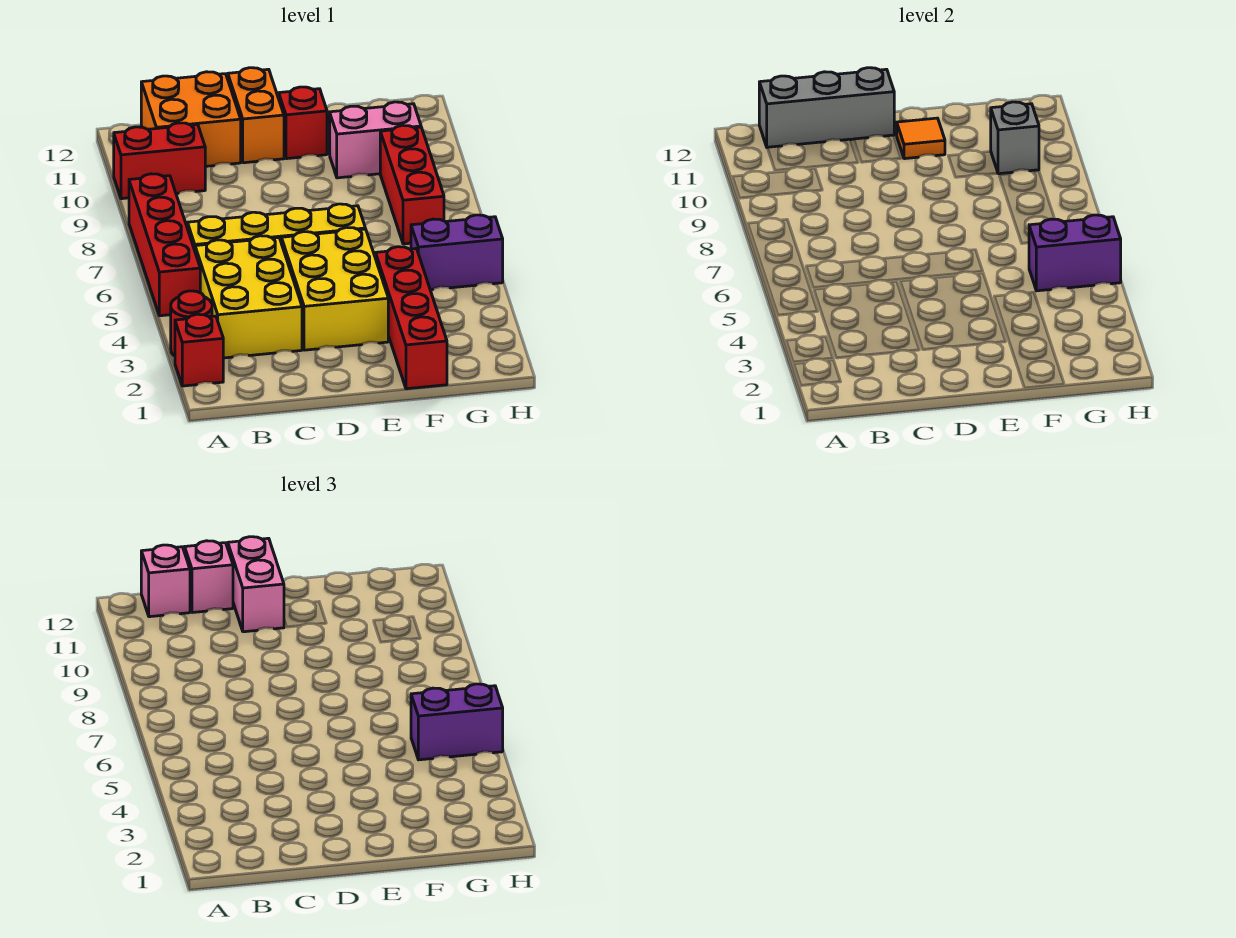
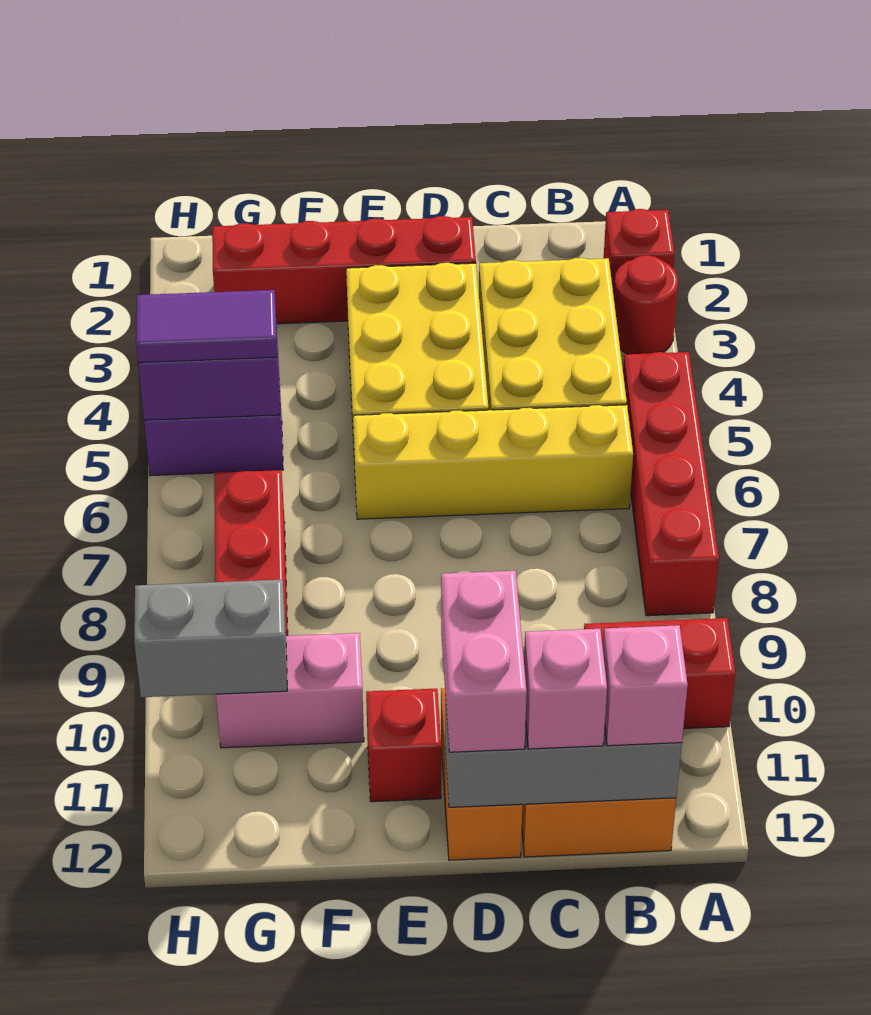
orange 1x1 tile [897,118,945,159] -> none
red 1x4 brick [376,247,447,389] -> red 1x4 brick turned to [212,216,476,324]
purple 1x2 brick [411,684,503,760] -> purple 1x2 tile [136,290,277,363]
grey 1x1 brick [991,102,1039,174] -> grey 1x2 brick [134,580,287,697]

